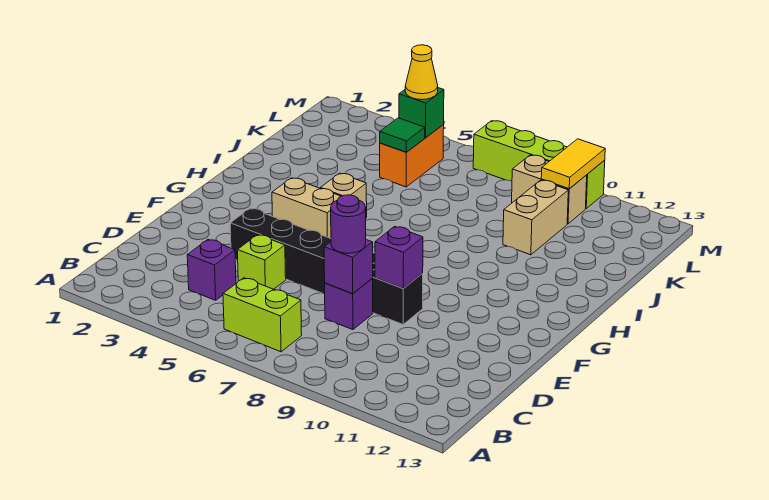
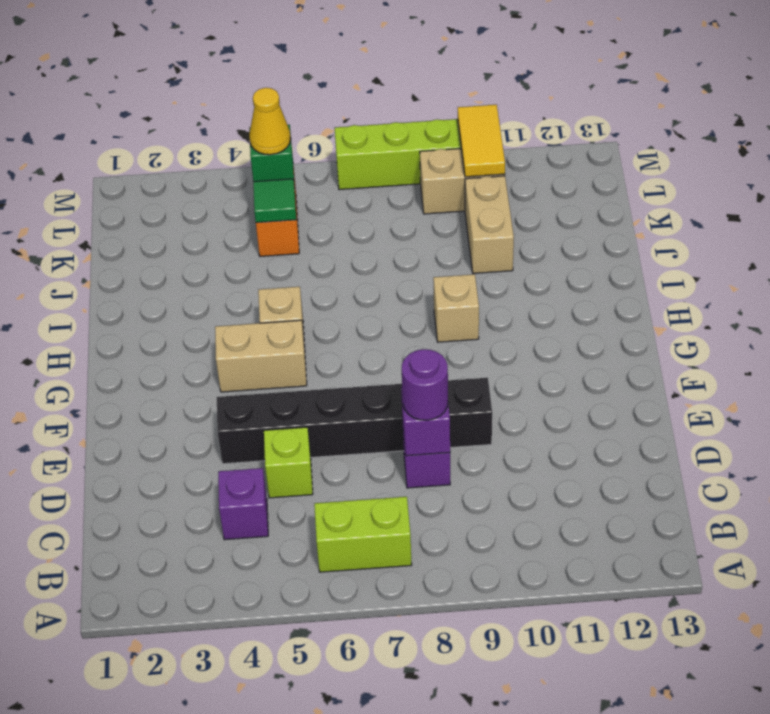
purple 1x1 brick [375,226,423,289] -> none
none -> tan 1x1 brick [433,274,479,342]

